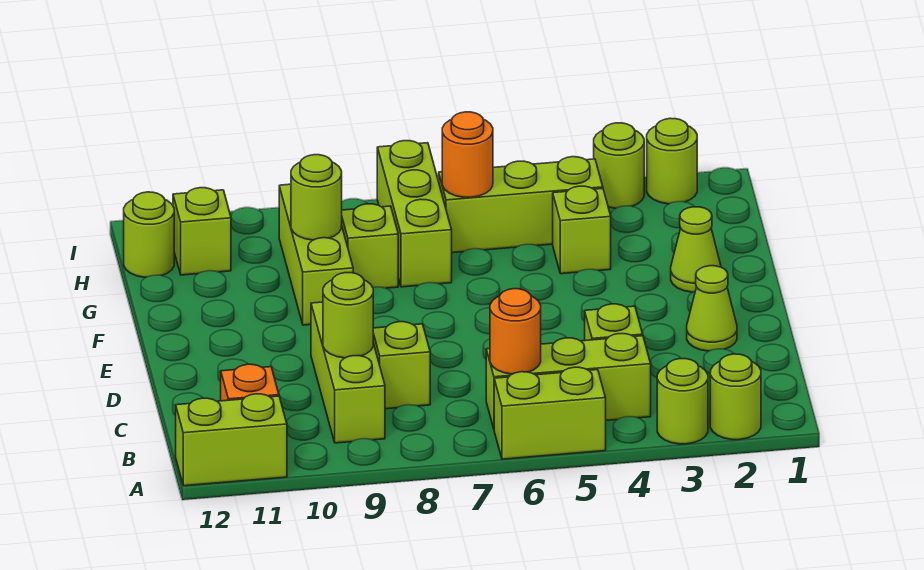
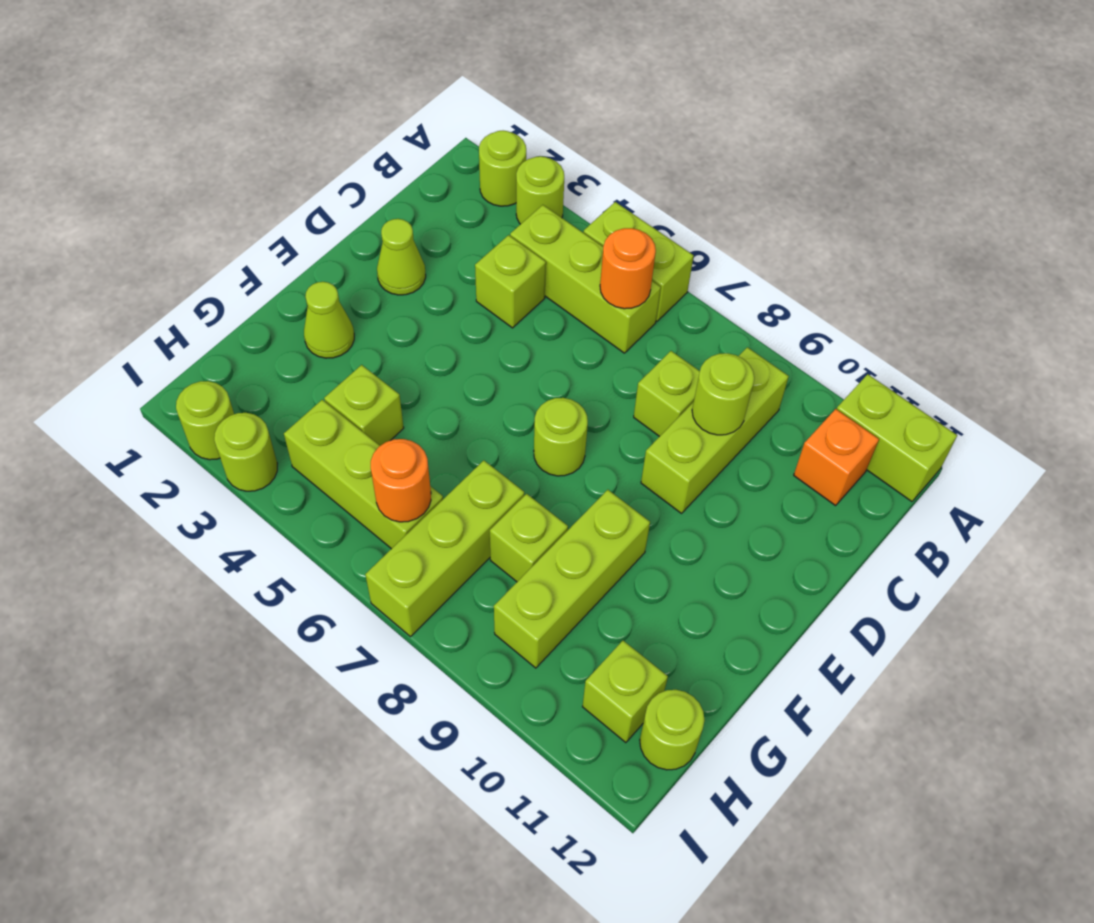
lime 1x1 round brick [291,155,342,240] -> lime 1x1 round brick moved to [534,398,588,476]

